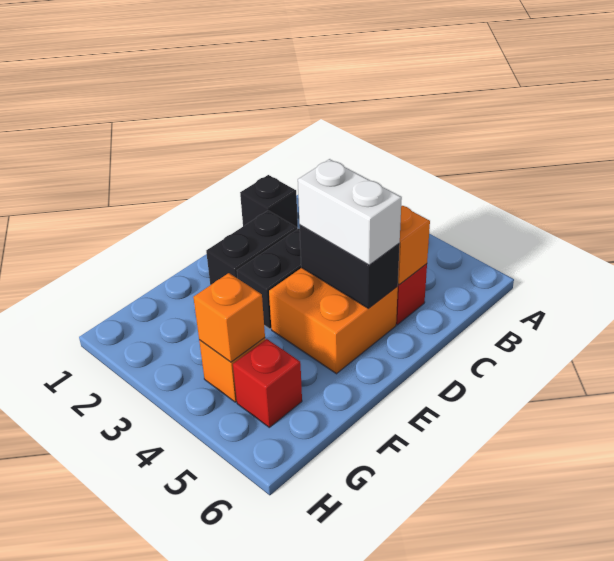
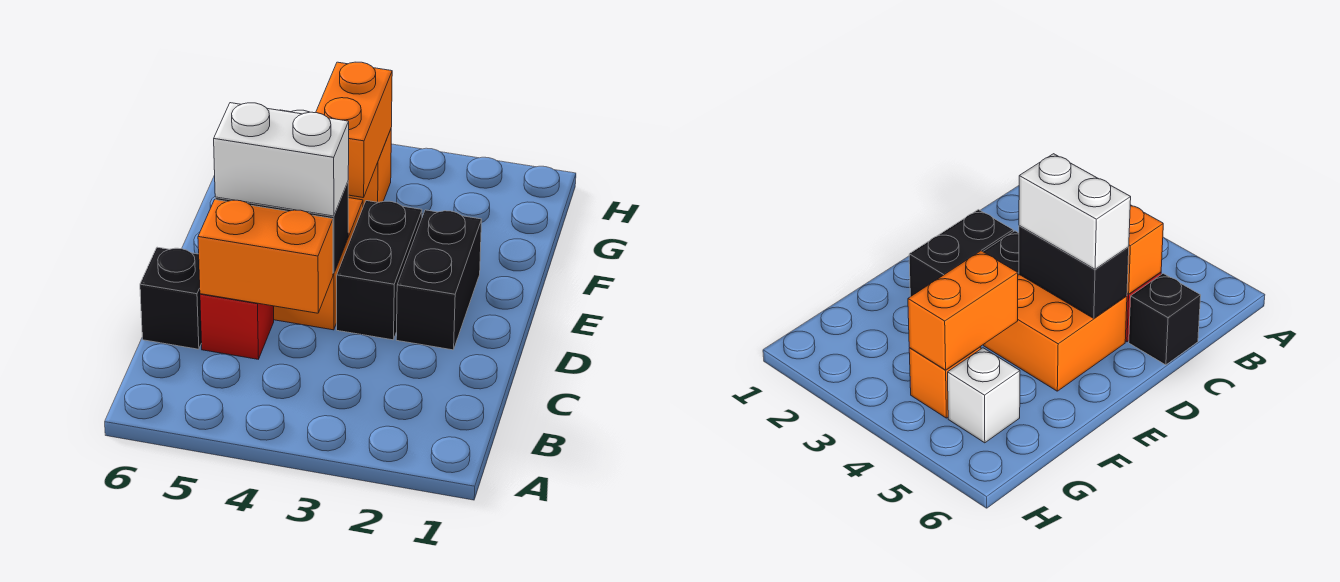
black 1x1 brick [240,175,298,229] -> black 1x1 brick moved to [140,247,202,349]
orange 1x1 brick [193,273,265,362] -> orange 1x2 brick [316,62,392,198]
red 1x1 brick [233,339,302,427] -> white 1x1 brick [948,348,1020,443]

